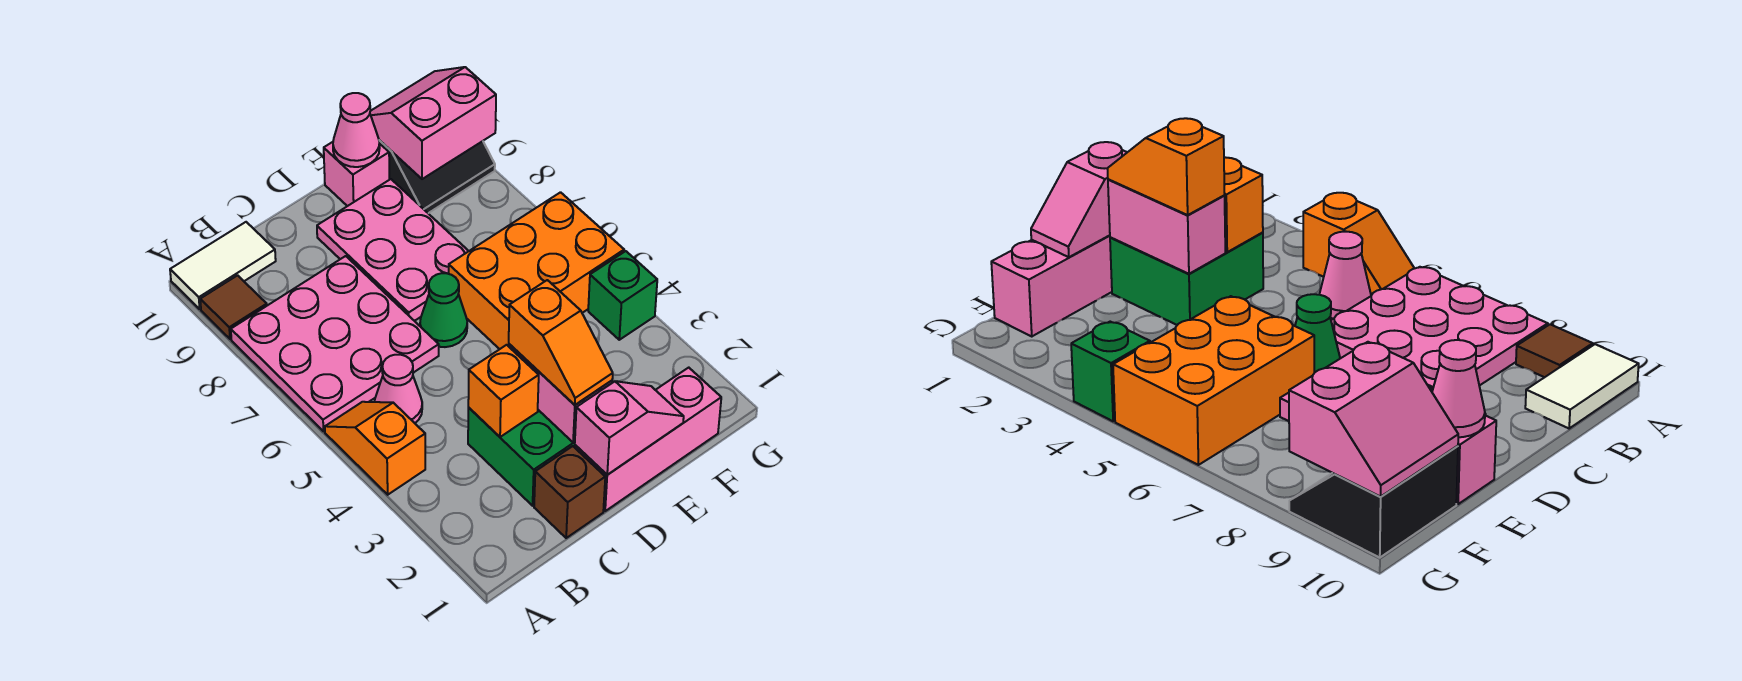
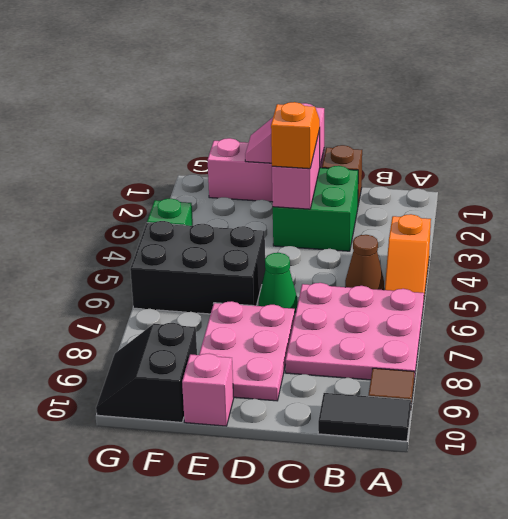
white 1x2 tile [170,222,276,309] -> black 1x2 tile [318,393,411,441]
pink 1x1 cone [375,355,422,423] -> brown 1x1 cone [345,235,384,290]
orange 1x1 brick [468,345,539,437] -> none
orange 2x3 brick [449,192,624,349] -> black 2x3 brick [130,221,265,314]
pink 1x1 cone [333,93,380,167] -> none
black 2x2 slope [379,140,495,213] -> black 2x2 slope turned to [96,323,197,422]
pink 2x2 slope [370,67,496,179] -> none

